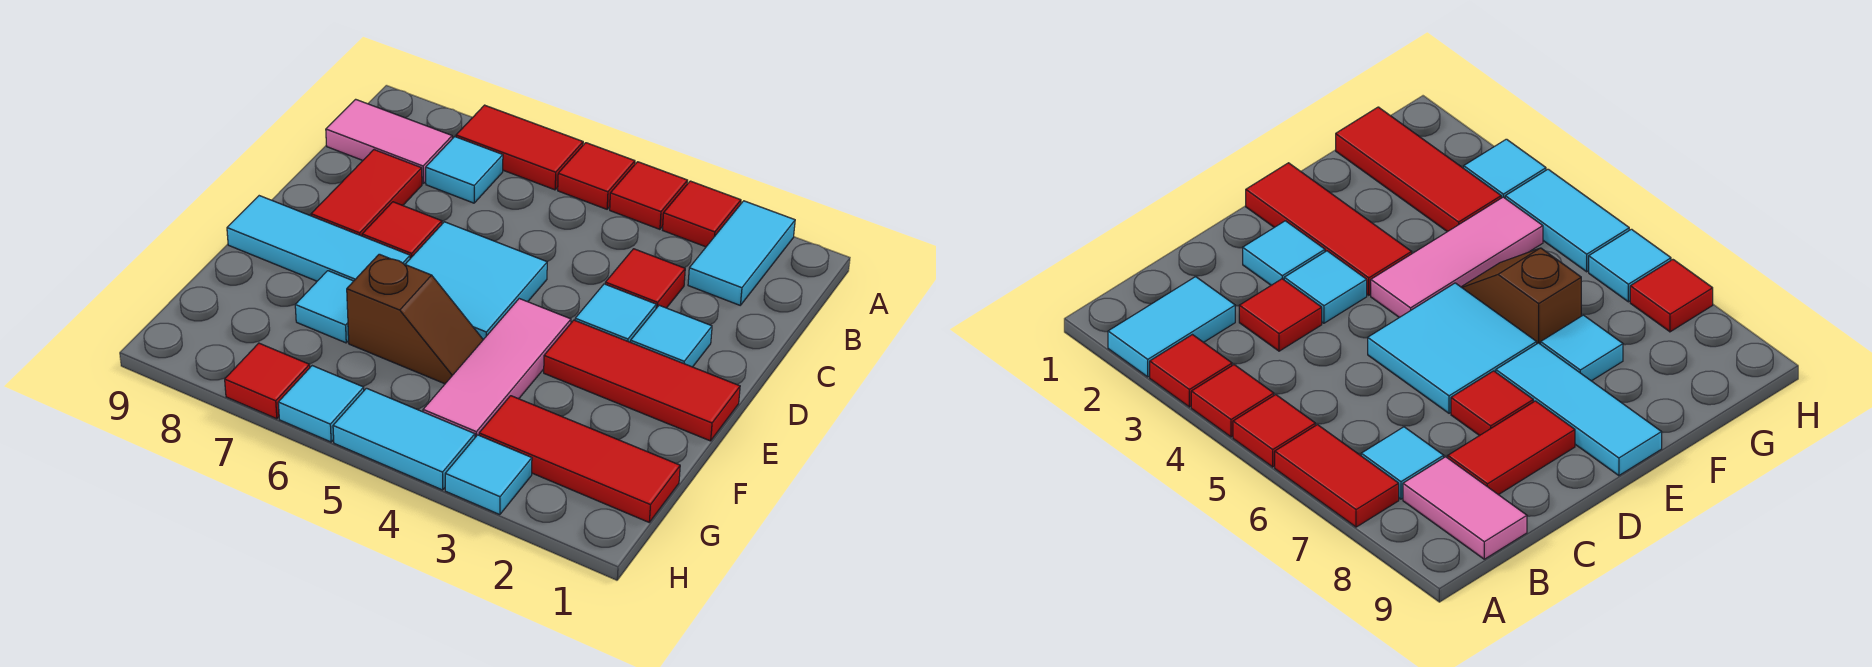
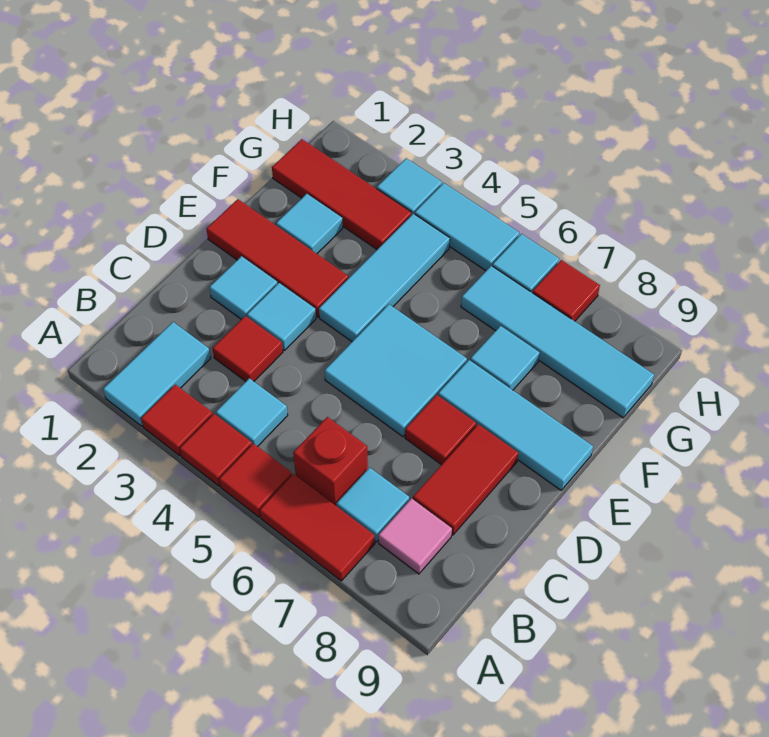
none -> cyan 1x1 tile [216,378,288,447]
none -> red 1x1 brick [293,417,368,506]
pink 1x2 tile [326,99,452,183] -> pink 1x1 tile [378,499,452,574]
pink 1x3 tile [423,299,571,437] -> cyan 1x3 tile [319,214,450,341]
none -> cyan 1x1 tile [276,194,343,254]
brown 1x2 slope [347,254,483,384] -> none
none -> cyan 1x4 tile [461,266,654,418]

